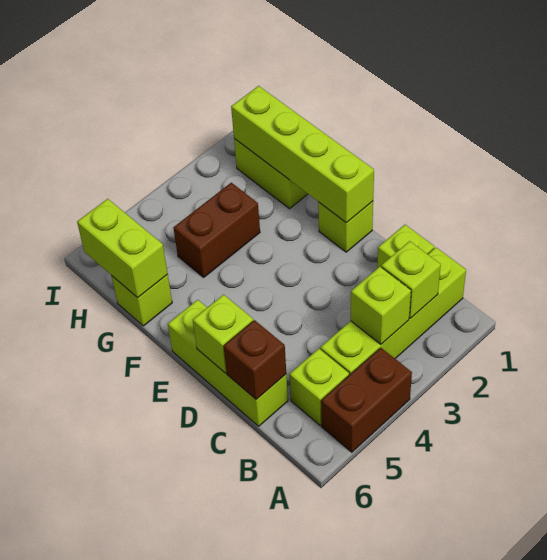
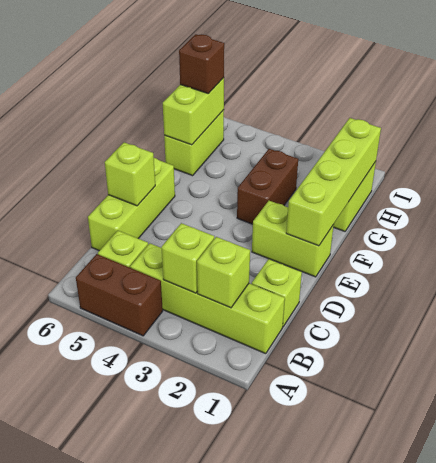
brown 1x1 brick [224,320,286,399] -> brown 1x1 brick moved to [179,34,224,94]
lime 1x1 brick [318,201,373,252] -> lime 1x2 brick [252,201,334,277]
brown 1x2 brick [174,183,260,277] -> brown 1x2 brick turned to [237,149,298,224]
lime 1x1 brick [112,275,172,326] -> lime 1x2 brick [164,110,224,176]

